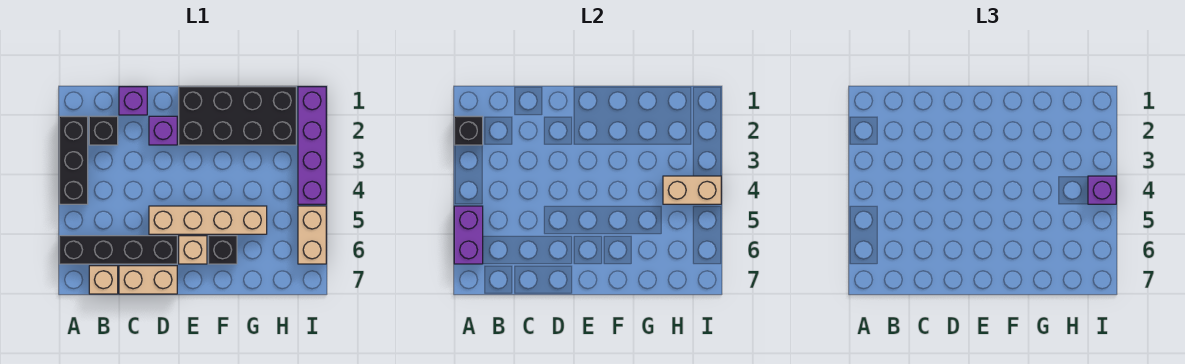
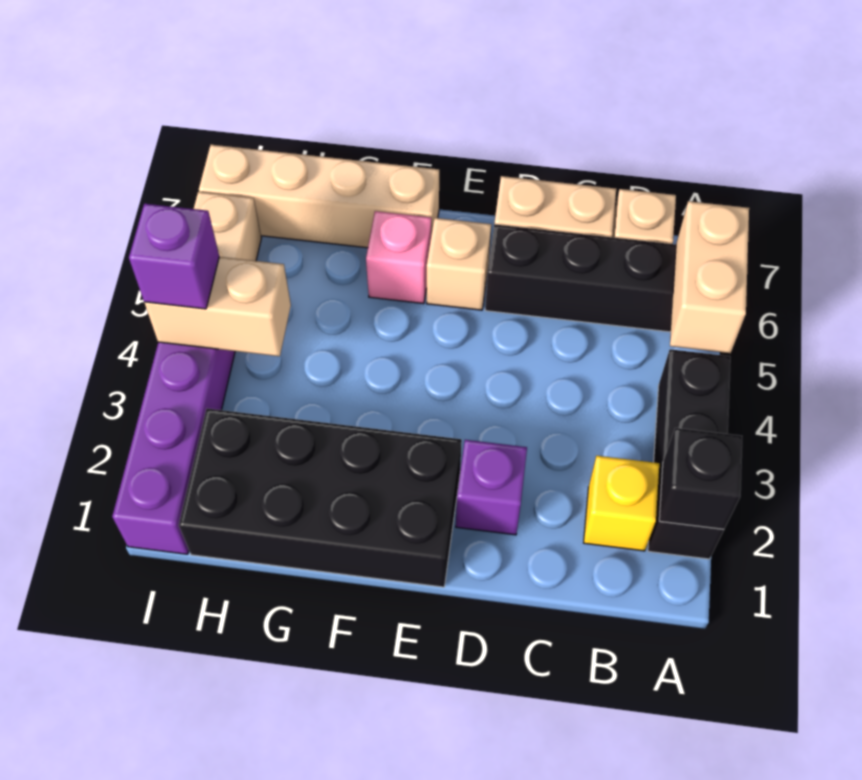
purple 1x2 brick [454,206,483,264] -> tan 1x2 brick [670,201,749,353]
black 1x1 brick [89,116,118,145] -> yellow 1x1 brick [584,456,659,551]
purple 1x1 brick [119,87,147,115] -> none
tan 1x4 brick [149,206,267,234] -> tan 1x4 brick moved to [199,145,439,248]
black 1x1 brick [208,236,237,264] -> pink 1x1 brick [366,211,431,304]

